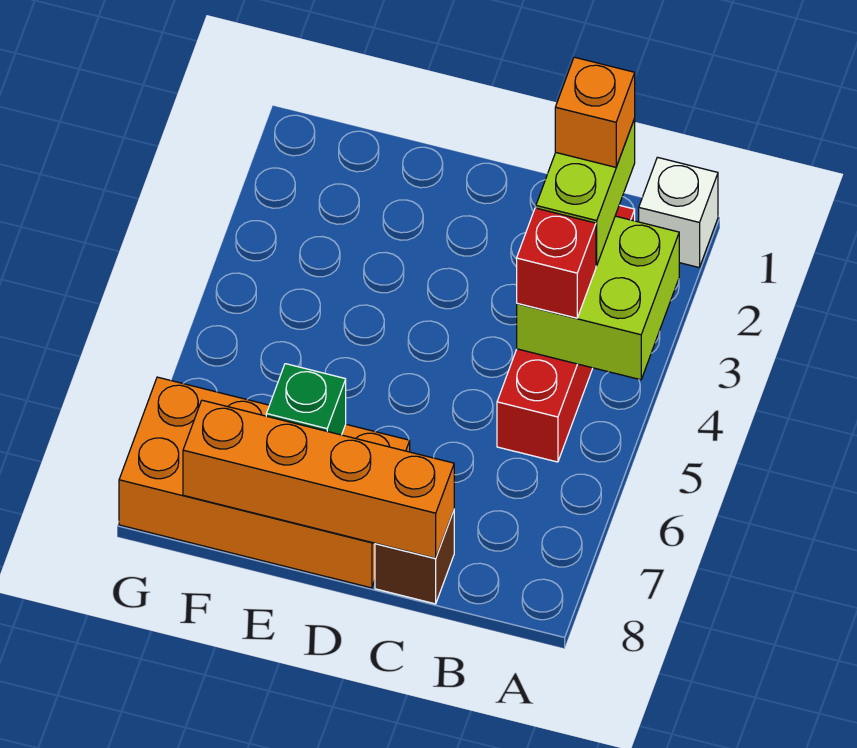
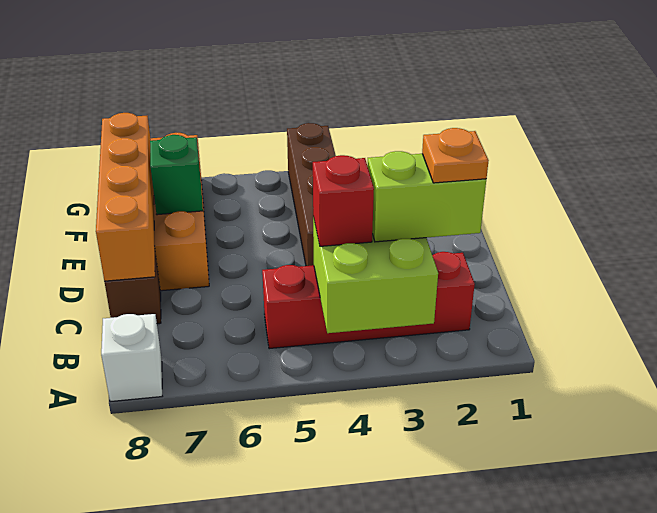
white 1x1 brick [639,157,718,267] -> white 1x1 brick moved to [101,314,162,402]
orange 1x1 brick [555,57,635,167] -> orange 1x1 plate [422,128,489,183]
none -> brown 1x4 brick [287,123,336,266]

